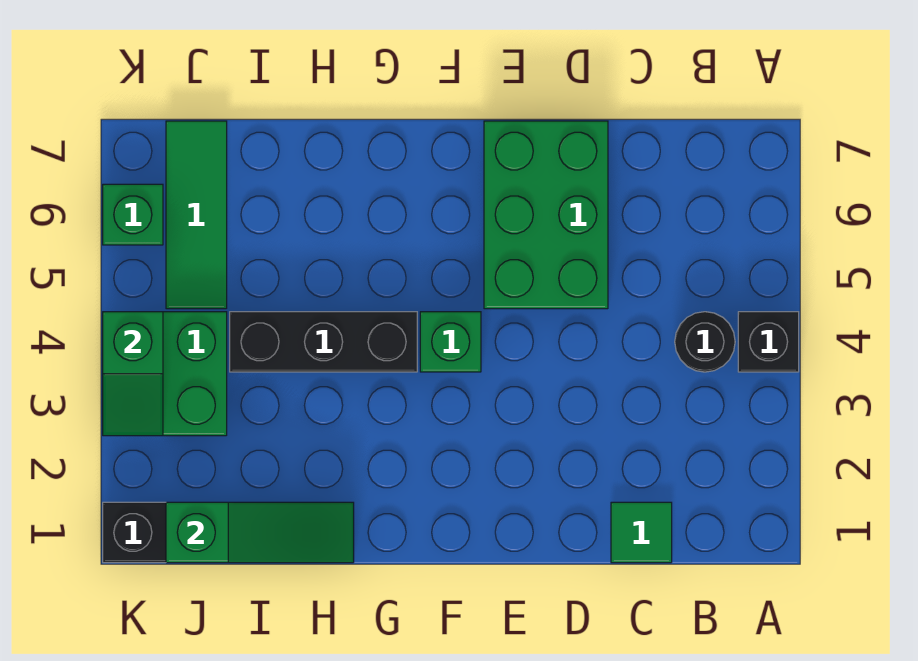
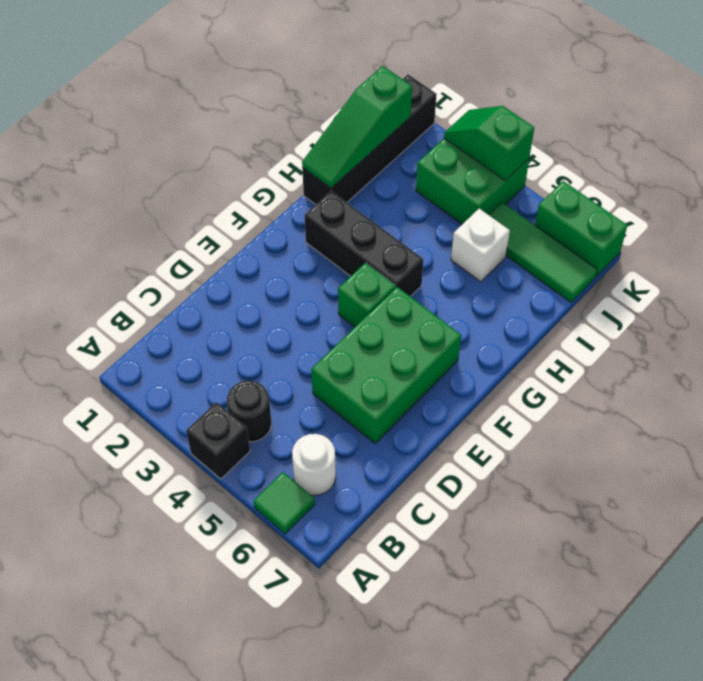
none -> white 1x1 round brick [292,434,336,495]
green 1x1 tile [611,502,672,563] -> green 1x1 tile moved to [254,472,315,534]
green 2x3 brick [484,121,608,309] -> green 2x3 brick turned to [311,287,461,443]
black 1x3 brick [230,312,417,372] -> black 1x3 brick turned to [305,191,423,296]
none -> white 1x1 brick [451,209,510,282]
green 1x1 brick [103,184,163,245] -> green 1x2 brick [535,181,627,277]

